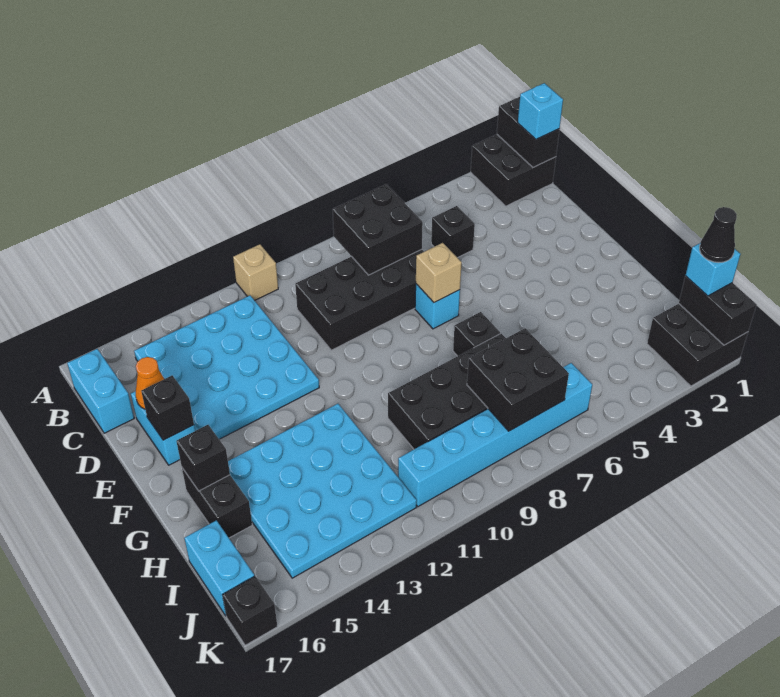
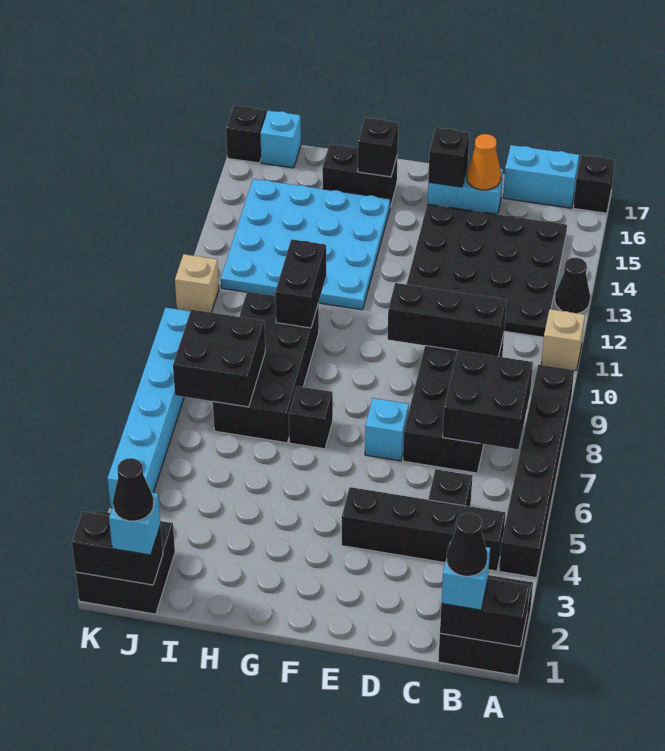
none -> black 1x6 brick [499,365,574,578]
none -> black 1x1 cone [555,258,590,313]
none -> black 1x1 brick [573,155,615,213]
none -> black 1x1 cone [447,513,487,576]
none -> black 1x4 brick [342,487,506,571]
cyan 4x4 plate [134,296,319,439] -> black 4x4 plate [407,204,567,337]
none -> black 1x3 brick [388,283,507,357]
tan 1x1 brick [416,243,462,303] -> tan 1x1 brick moved to [175,254,219,313]
none -> black 1x2 brick [275,239,326,328]
cyan 1x2 brick [184,520,254,616] -> cyan 1x1 brick [260,111,301,168]
cyan 1x6 brick [398,363,592,507] -> cyan 1x6 brick moved to [107,307,190,508]

